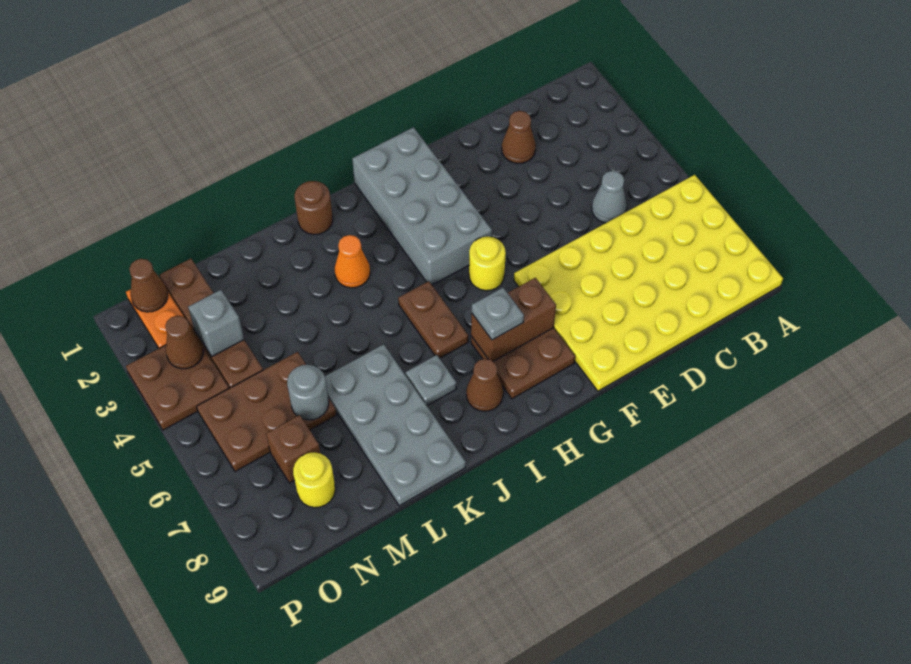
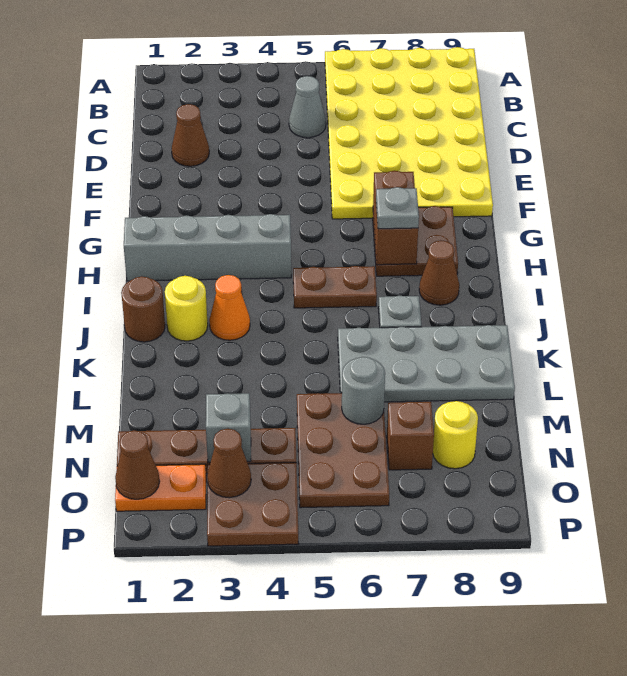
grey 2x4 brick [352,127,492,285] -> grey 1x4 brick [124,214,291,281]
yellow 1x1 round brick [469,237,506,291] -> yellow 1x1 round brick moved to [165,276,208,341]

